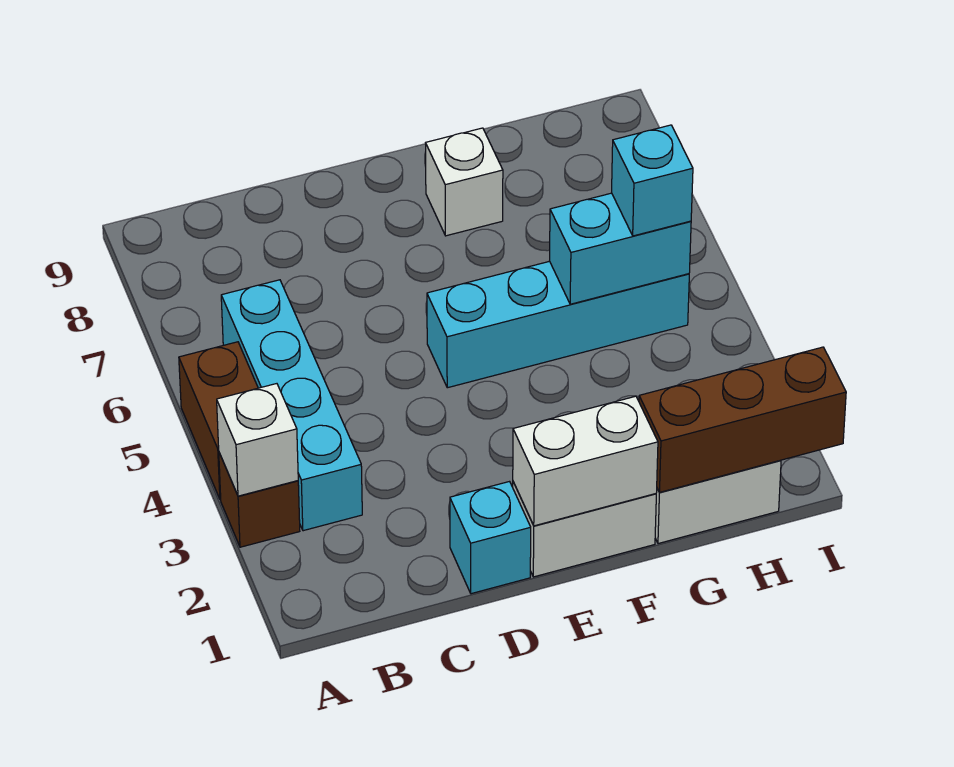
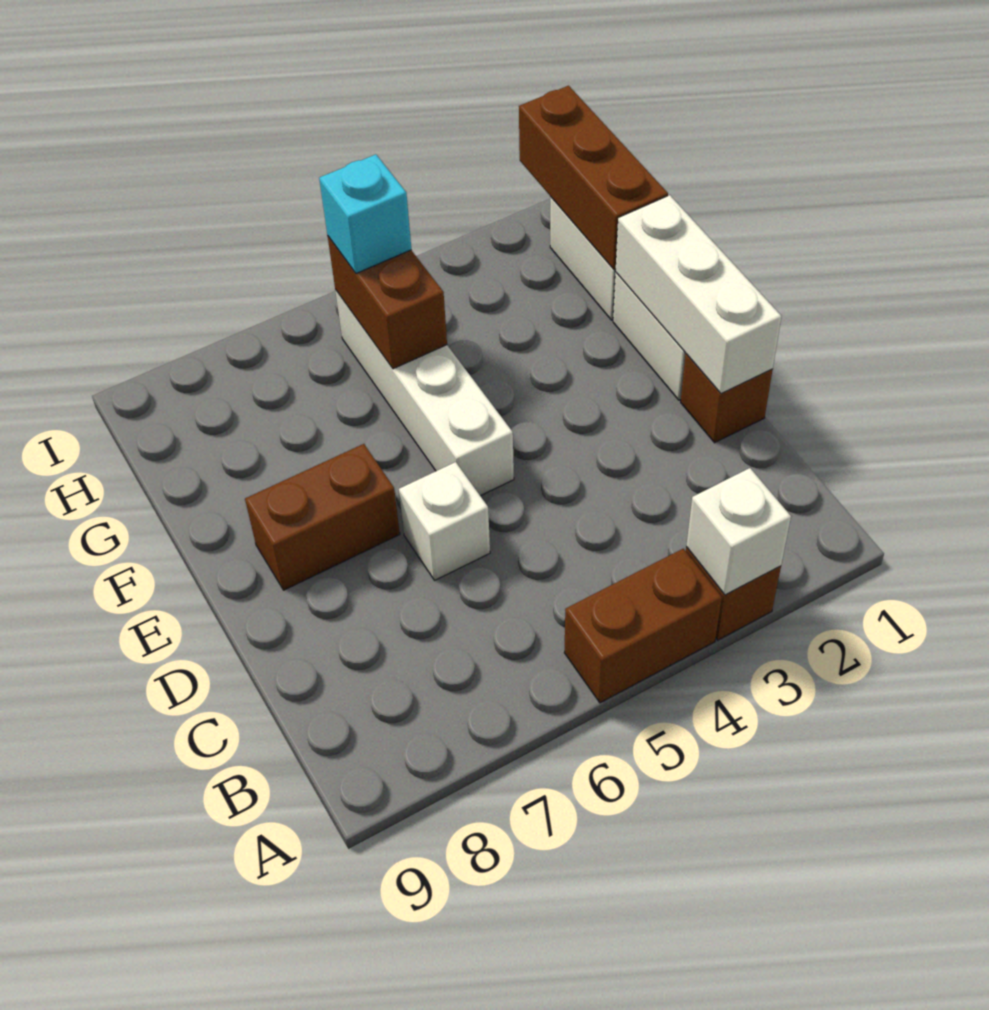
cyan 1x4 brick [221,280,362,531] -> none
cyan 1x1 brick [450,482,531,594] -> brown 1x1 brick [681,354,773,443]
white 1x2 brick [513,396,658,526] -> white 1x3 brick [615,195,782,394]
cyan 1x4 brick [427,261,689,388] -> white 1x4 brick [335,290,514,496]
none -> brown 1x2 brick [245,444,400,590]
white 1x1 brick [426,128,503,236] -> white 1x1 brick moved to [399,462,490,580]
cyan 1x2 brick [550,193,691,304] -> brown 1x2 brick [328,237,447,369]

